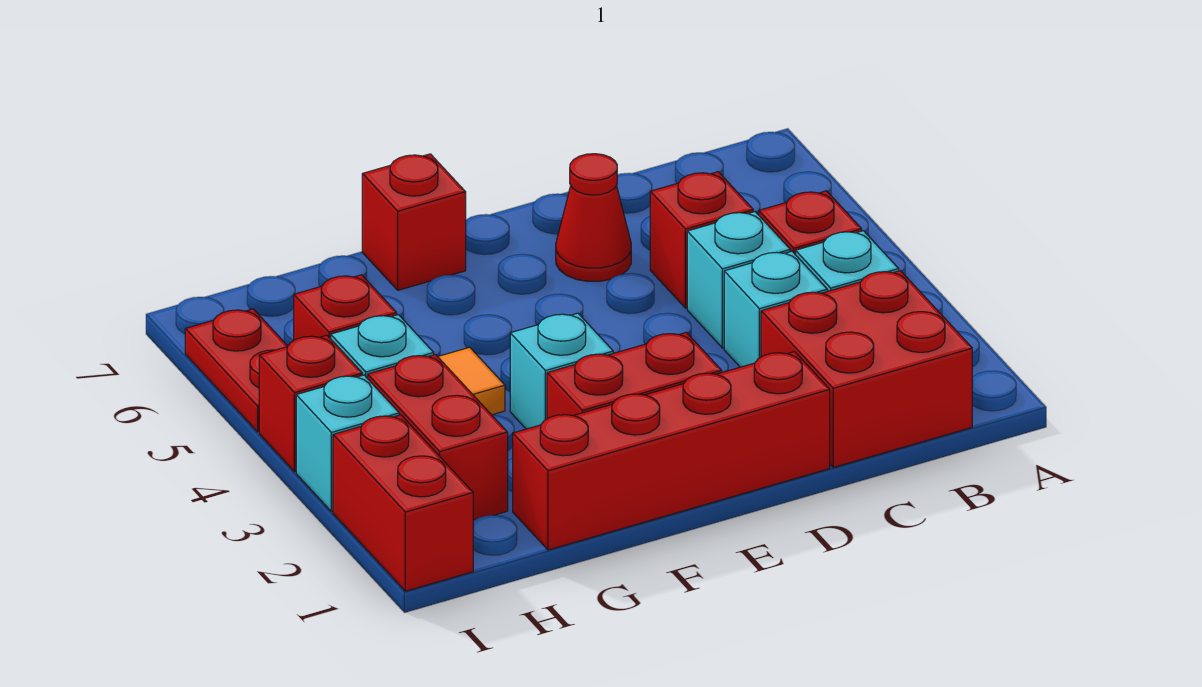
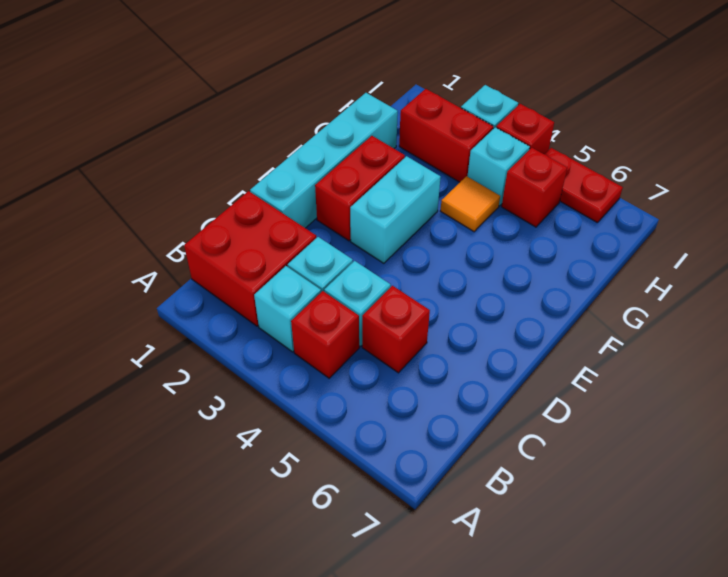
red 1x4 brick [513,352,830,550] -> cyan 1x4 brick [250,93,398,228]
red 1x1 cone [556,154,631,281] -> none
cyan 1x1 brick [510,313,613,429] -> cyan 1x2 brick [350,156,441,263]
red 1x1 brick [362,154,466,290] -> none
red 1x2 brick [333,415,473,591] -> none

